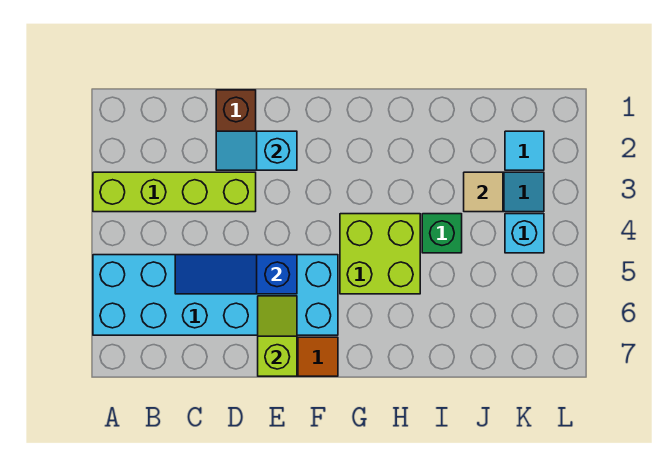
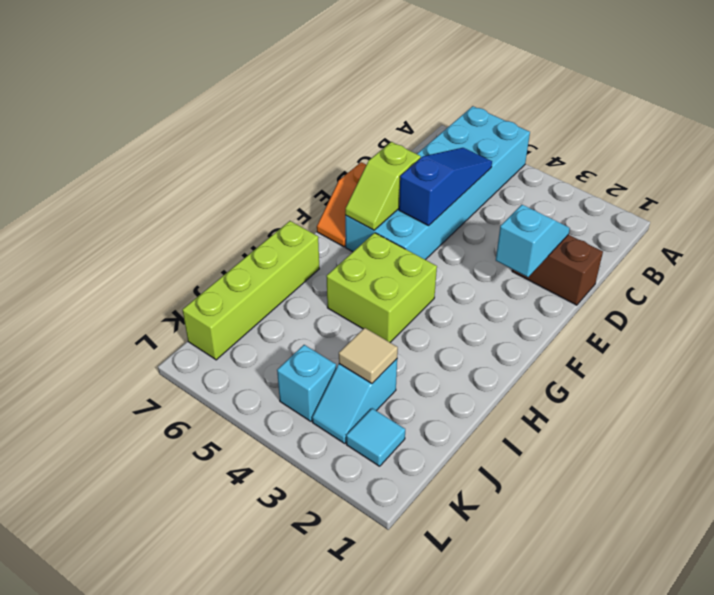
lime 1x4 brick [93,172,256,212] -> lime 1x4 brick moved to [183,221,319,360]
lime 1x2 slope [258,296,297,376] -> lime 1x2 slope turned to [345,142,421,230]
green 1x1 brick [422,214,462,253] -> none

